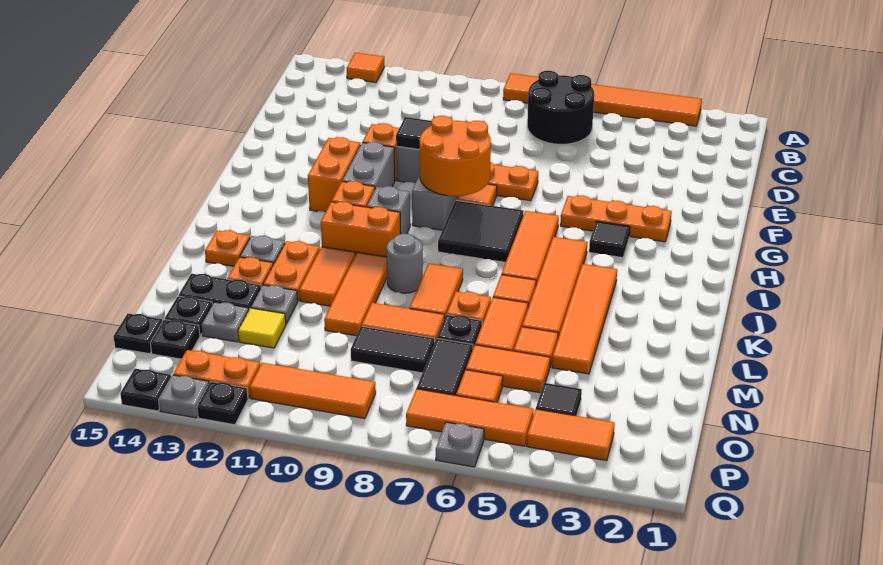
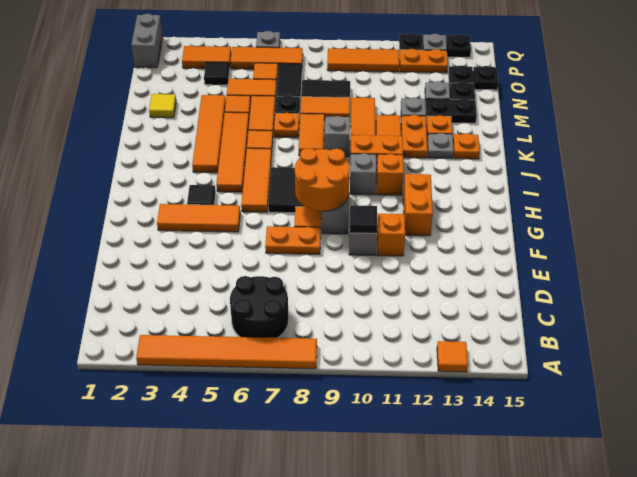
orange 1x3 plate [560,195,672,242] -> orange 1x3 tile [157,204,240,232]
grey 1x2 brick [342,142,395,188] -> grey 1x2 brick moved to [131,14,163,68]
grey 1x1 round brick [386,234,423,293] -> grey 1x1 brick [325,116,350,157]
yellow 1x1 tile [238,308,286,348] -> yellow 1x1 tile moved to [149,94,176,118]

